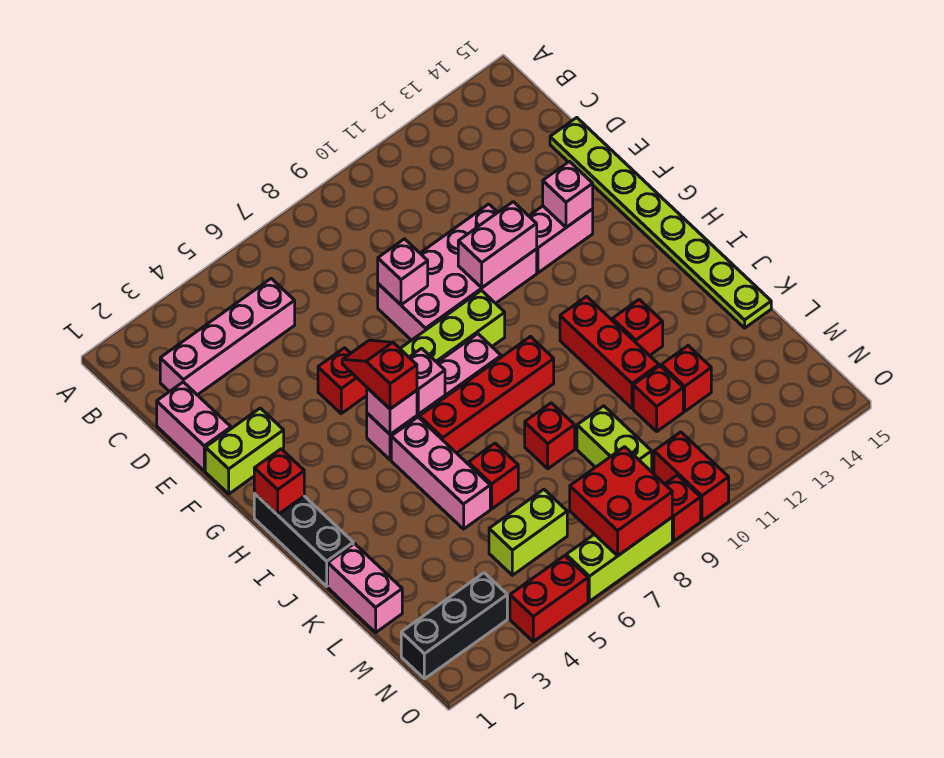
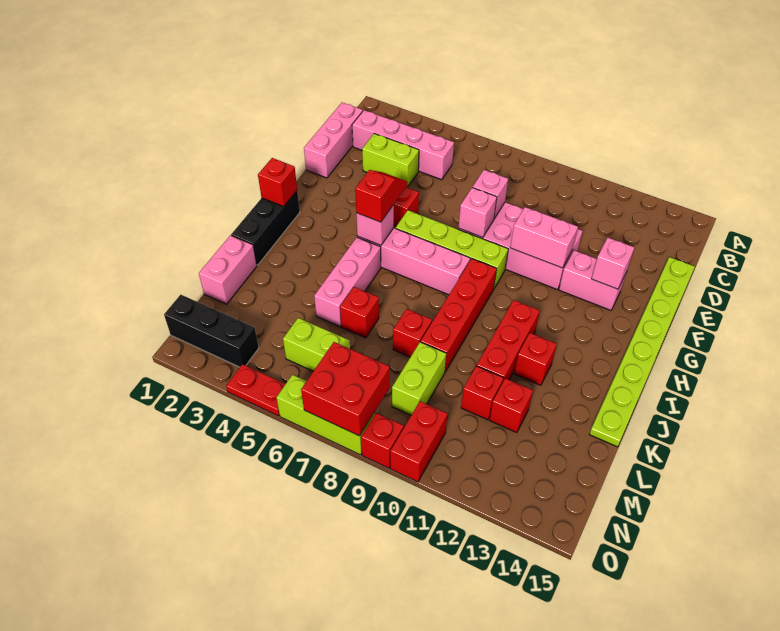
pink 1x2 brick [157,382,231,471] -> pink 1x3 brick [304,103,363,178]
lime 1x2 brick [205,408,284,494] -> lime 1x2 brick moved to [362,134,419,187]
pink 1x1 brick [409,348,445,414] -> pink 1x1 brick moved to [459,188,497,238]
red 1x4 brick [419,337,554,453] -> red 1x4 brick turned to [421,259,497,372]
red 1x2 brick [510,556,588,641] -> red 1x2 plate [226,364,285,416]

